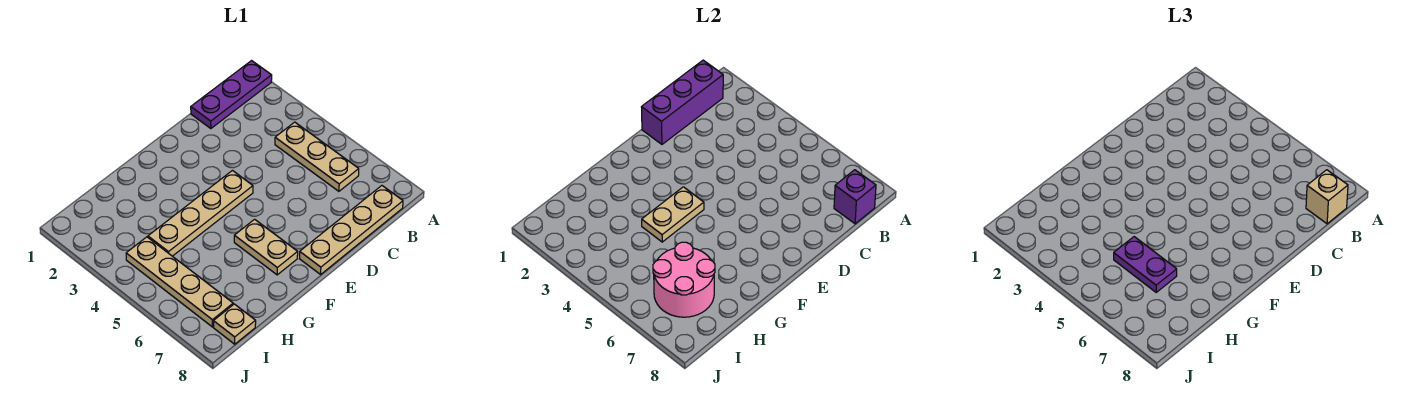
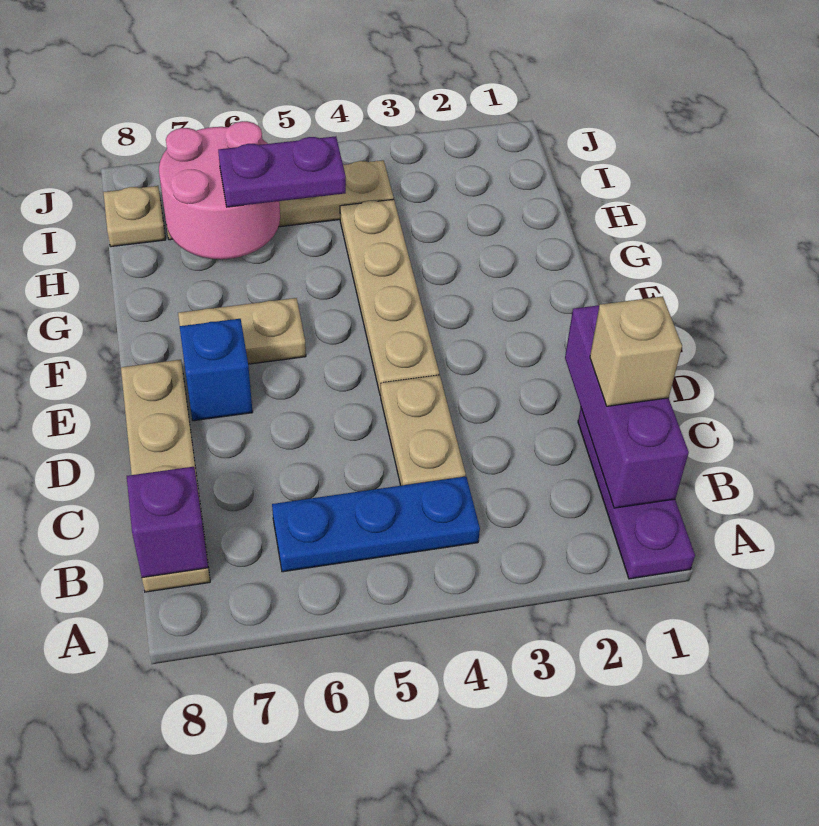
tan 1x3 plate [275,122,359,191] -> blue 1x3 plate [272,476,480,572]
tan 1x1 brick [1306,170,1348,224] -> tan 1x1 brick moved to [590,296,682,406]
none -> blue 1x1 brick [180,319,253,421]
tan 1x2 plate [642,187,704,242] -> tan 1x2 plate moved to [381,375,466,486]

